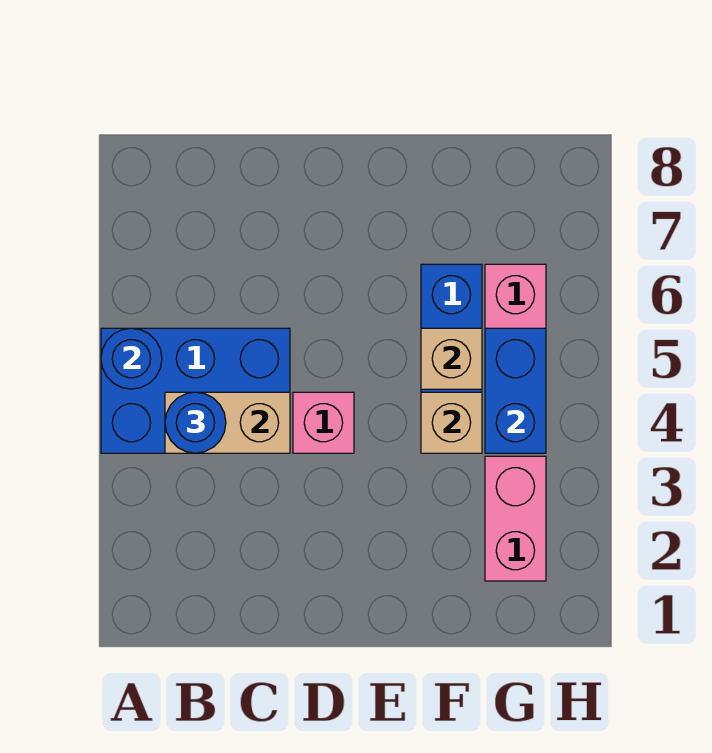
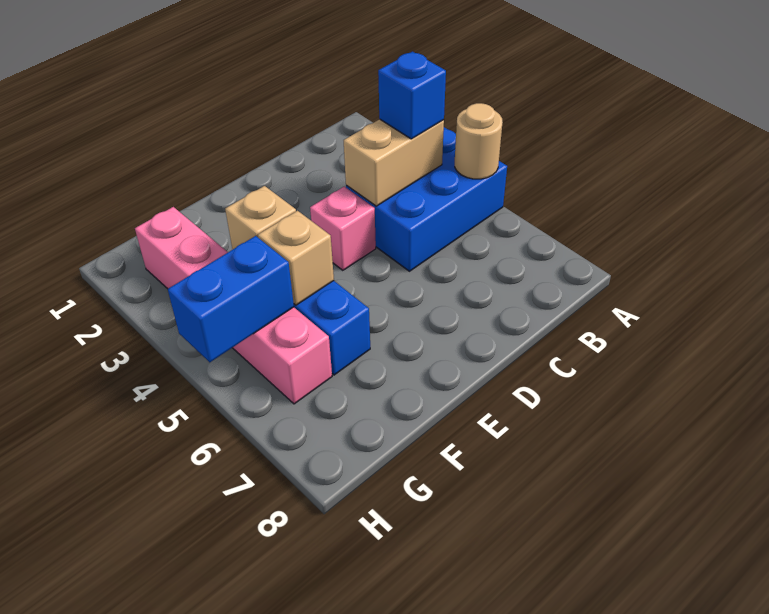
blue 1x1 round brick [101,328,162,389] -> tan 1x1 round brick [455,103,503,179]
blue 1x1 round brick [165,392,226,453] -> blue 1x1 brick [378,52,446,139]
blue 1x2 brick [485,328,546,453] -> blue 1x2 brick turned to [168,236,294,362]

